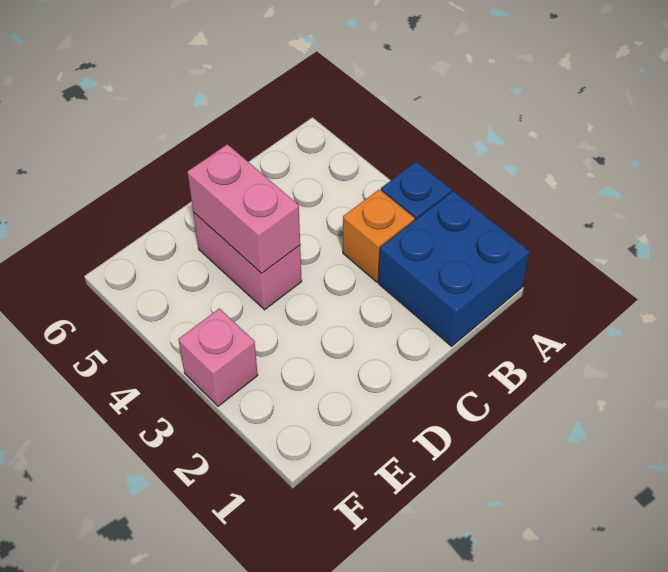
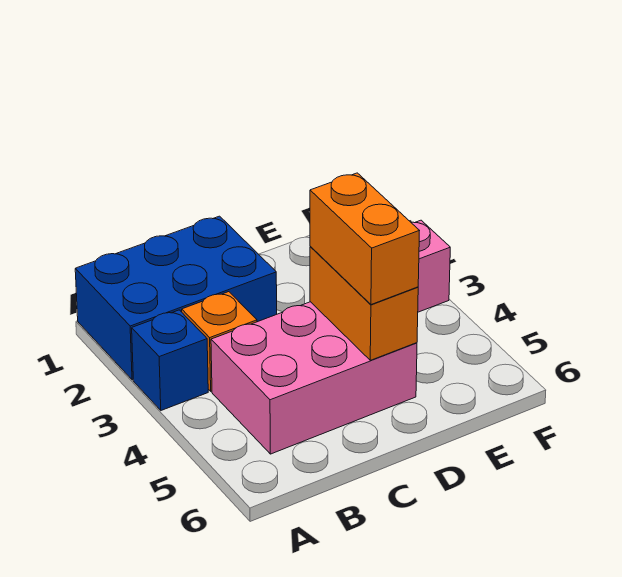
blue 2x2 brick [378,191,530,346] -> blue 2x3 brick [75,216,277,380]
pink 1x2 brick [193,212,302,310] -> pink 2x3 brick [211,302,417,454]
pink 1x2 brick [188,144,300,273] -> orange 1x2 brick [310,246,418,360]
none -> orange 1x2 brick [310,173,419,305]

